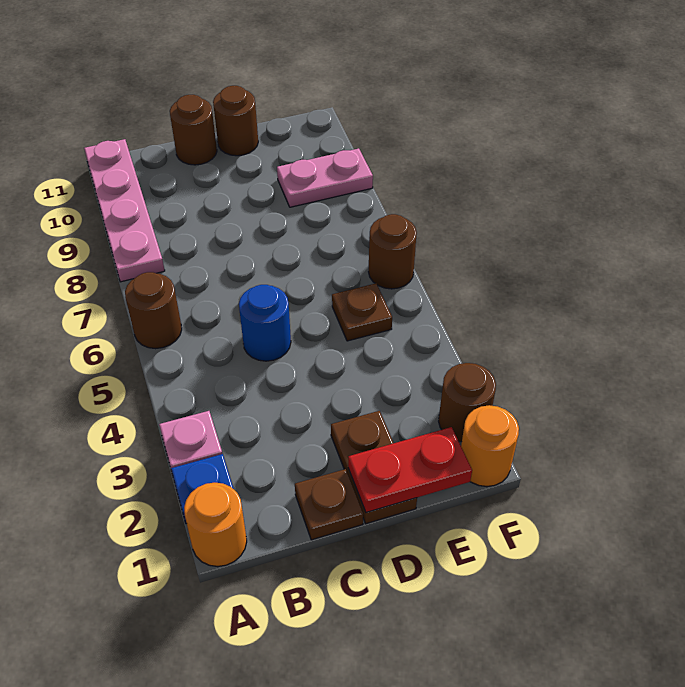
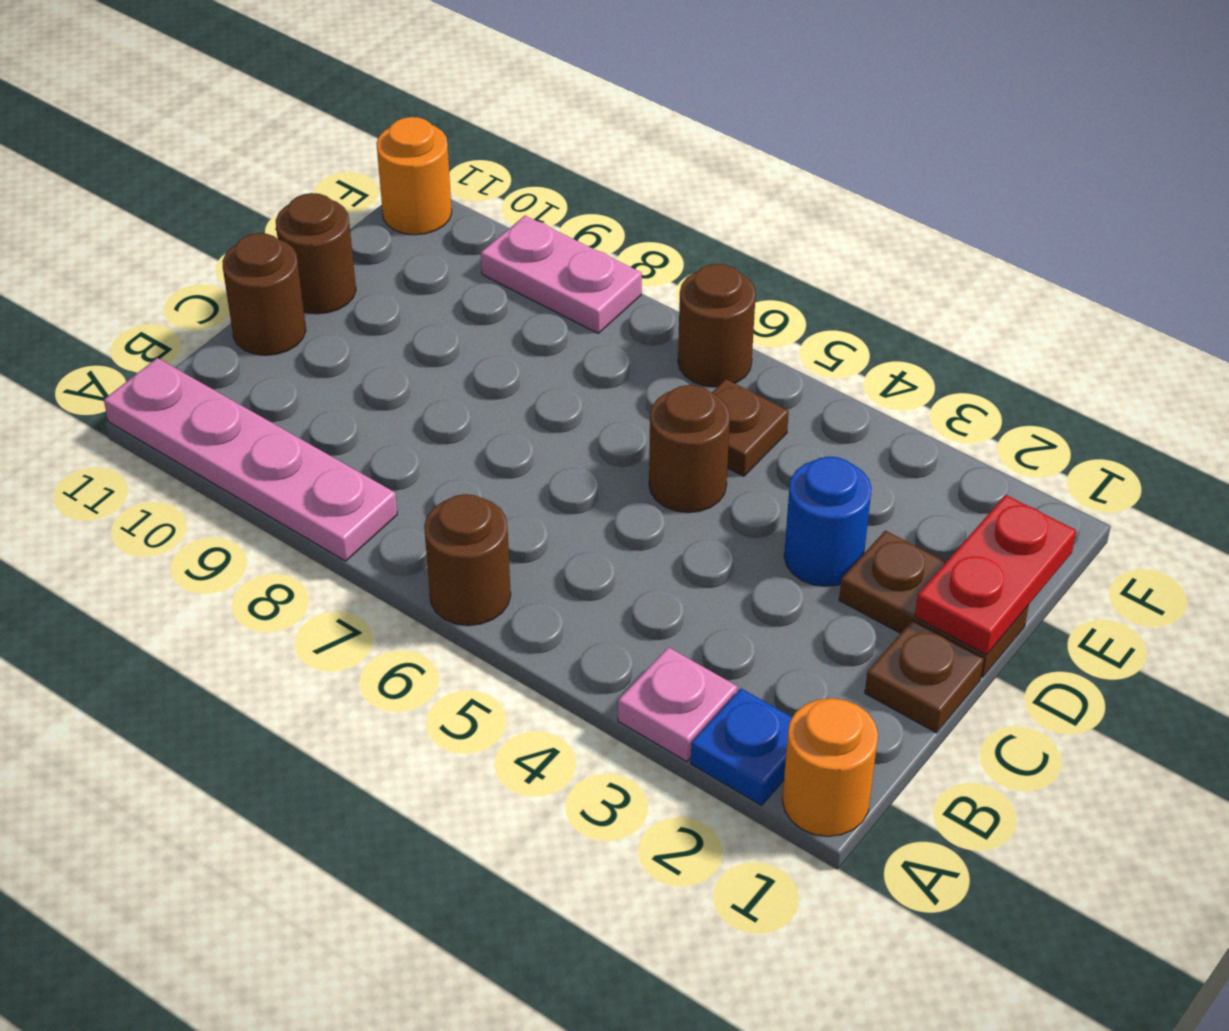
blue 1x1 round brick [239,285,291,361] -> blue 1x1 round brick moved to [784,456,872,586]
pink 1x2 plate [277,148,373,207] -> pink 1x2 plate turned to [481,216,642,333]
orange 1x1 round brick [461,405,519,487] -> orange 1x1 round brick moved to [376,117,452,235]
brown 1x1 round brick [439,363,496,442] -> brown 1x1 round brick moved to [649,385,730,513]

